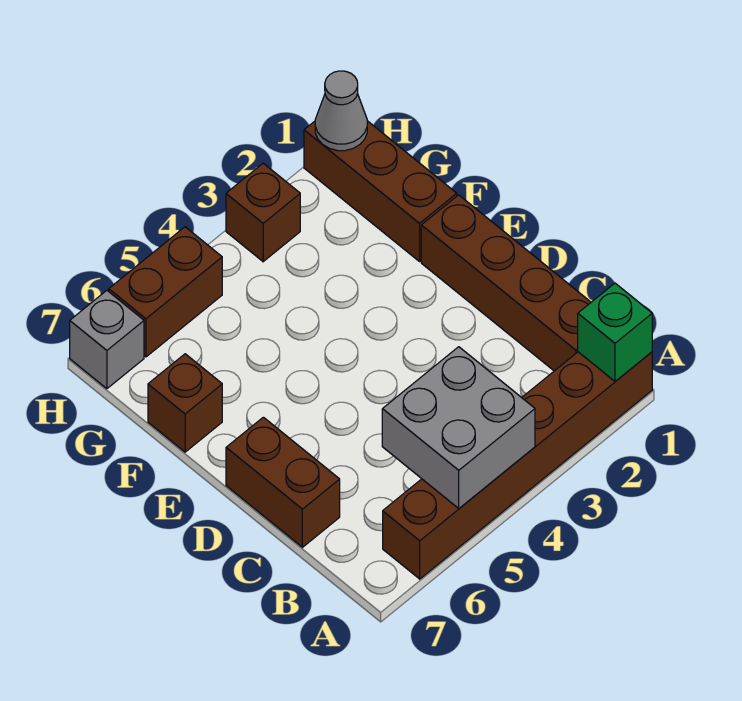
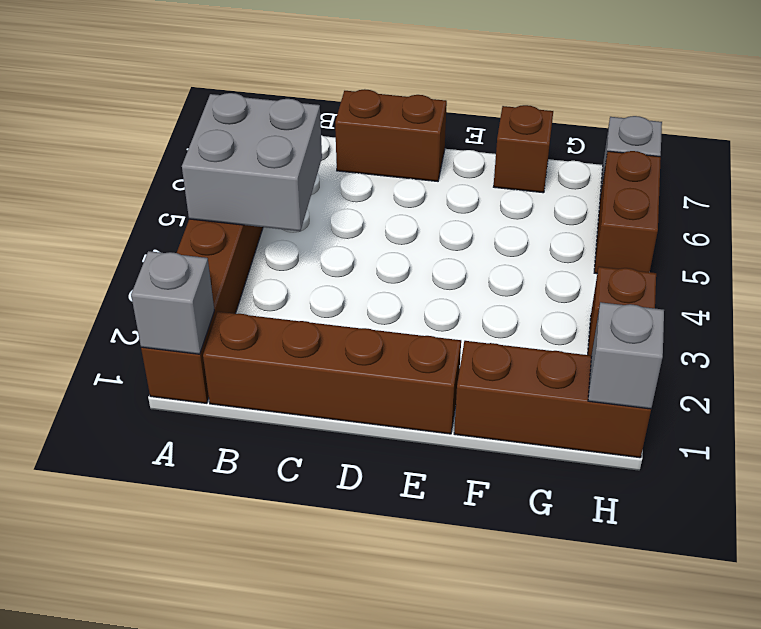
green 1x1 brick [578,283,652,381] -> grey 1x1 brick [131,251,214,354]
grey 1x1 cone [315,71,367,151] -> grey 1x1 brick [588,302,664,409]

